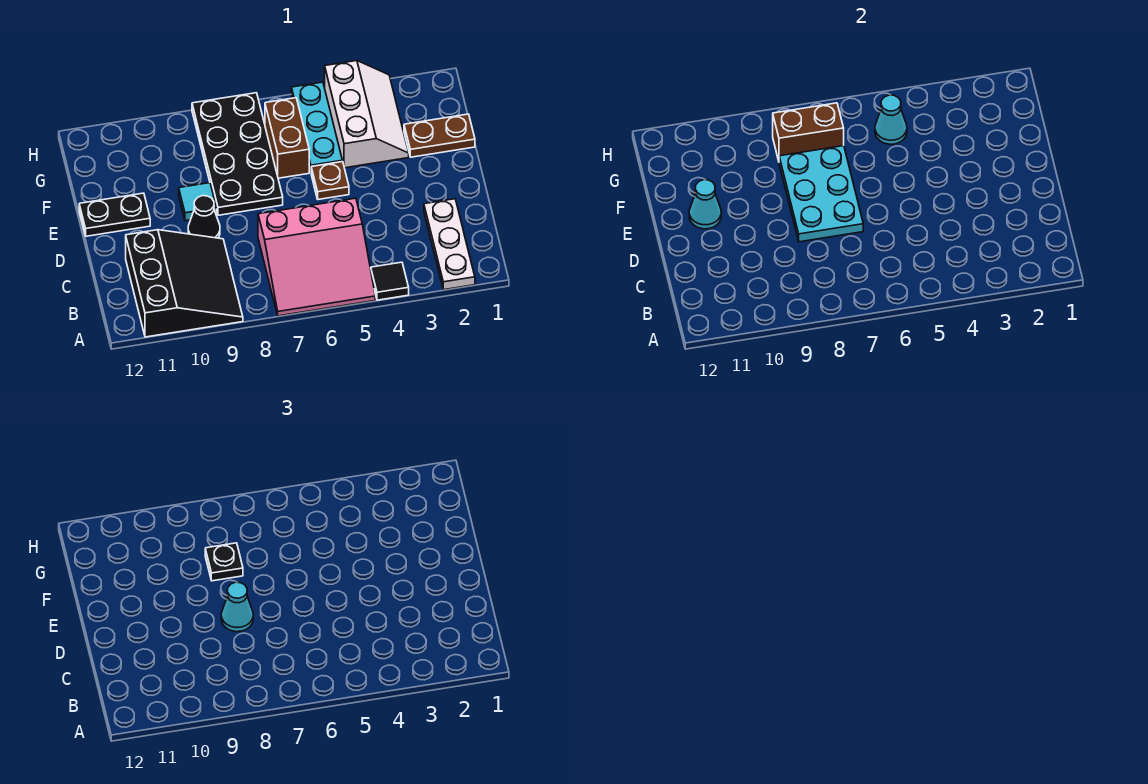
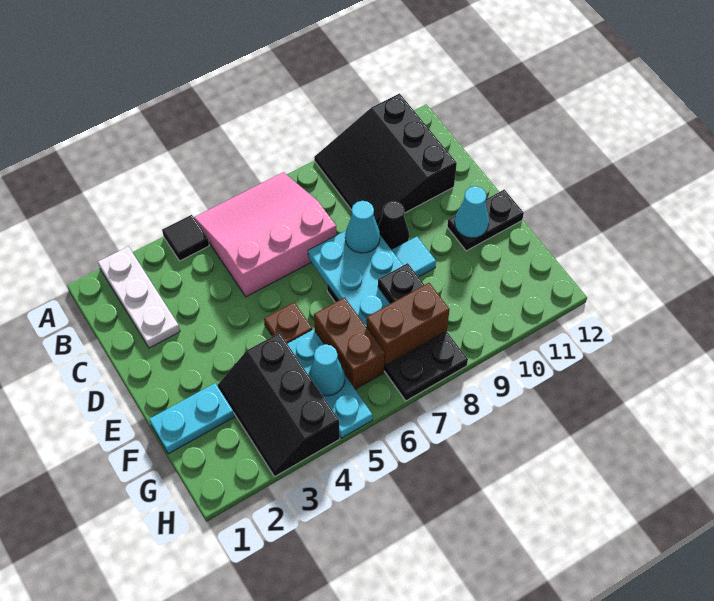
brown 1x2 plate [404,114,475,157] -> cyan 1x2 plate [149,383,234,454]
white 2x3 slope [325,61,409,168] -> black 2x3 slope [218,333,340,477]

